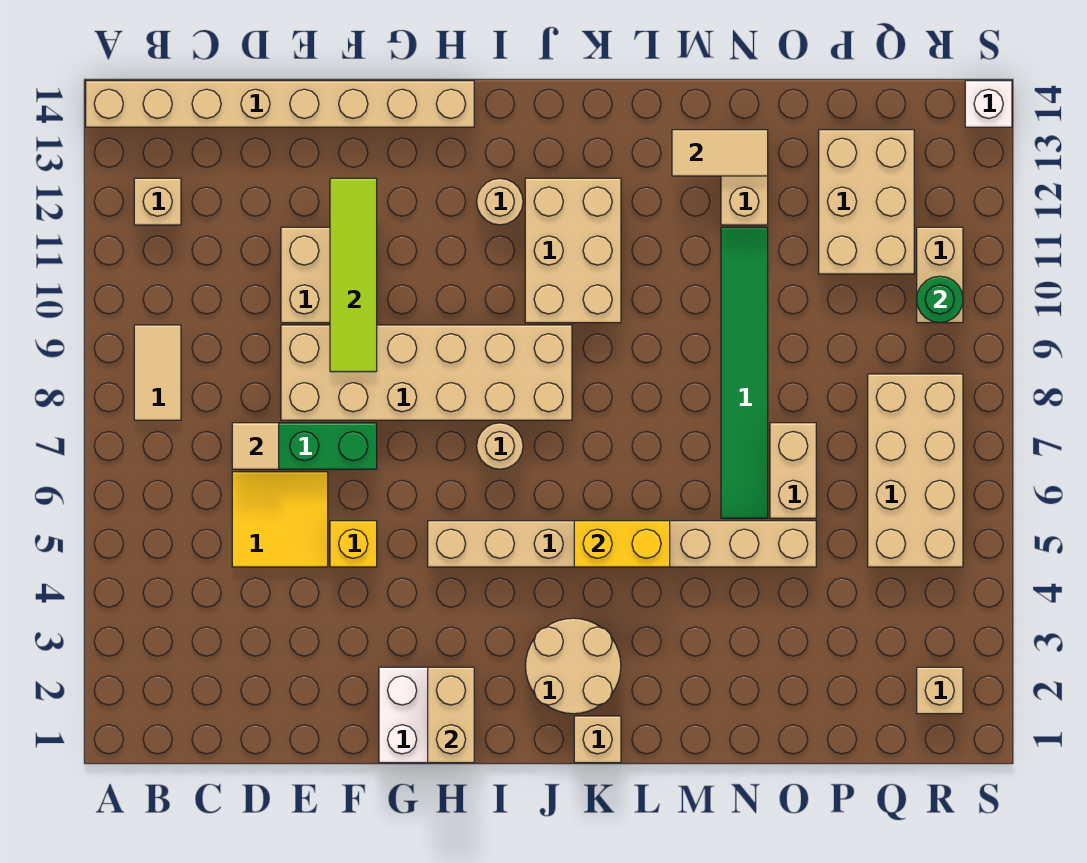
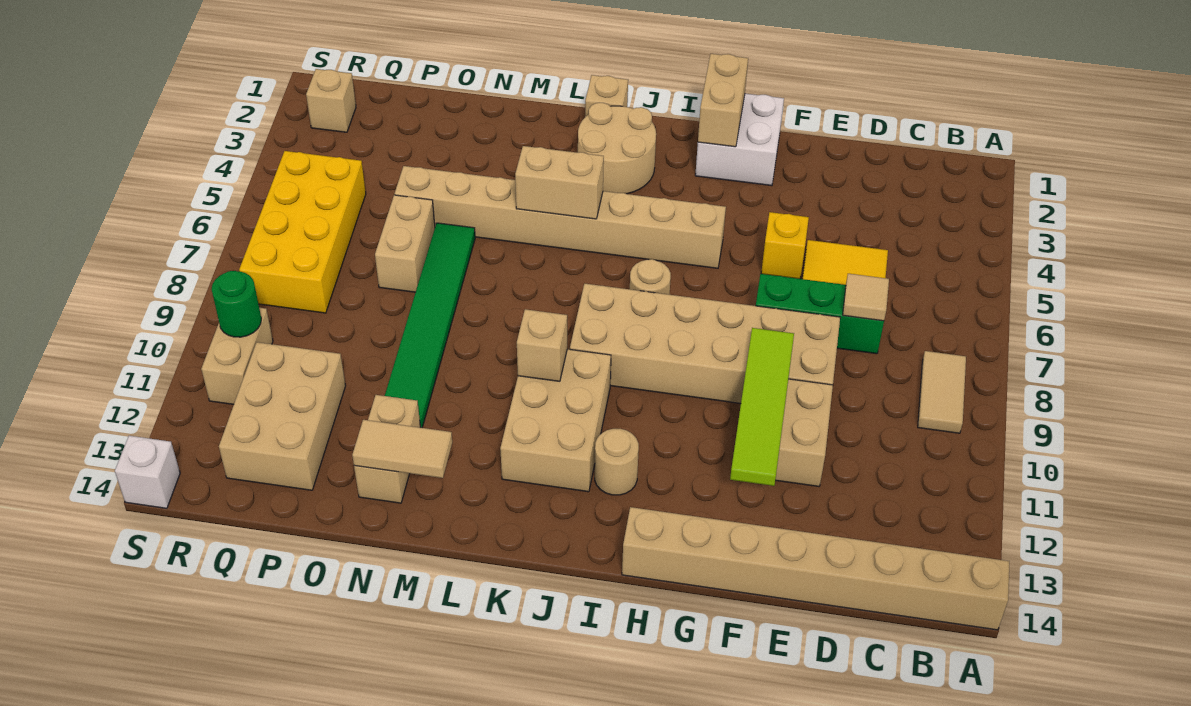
tan 1x1 brick [134,178,181,225] -> tan 1x1 brick moved to [517,309,567,381]
yellow 1x2 brick [574,521,670,567] -> tan 1x2 brick [515,146,604,219]
tan 2x4 brick [868,374,963,567] -> yellow 2x4 brick [239,151,366,313]

